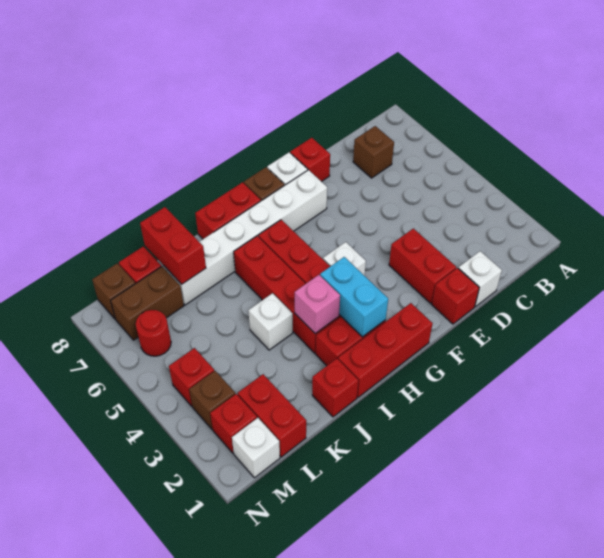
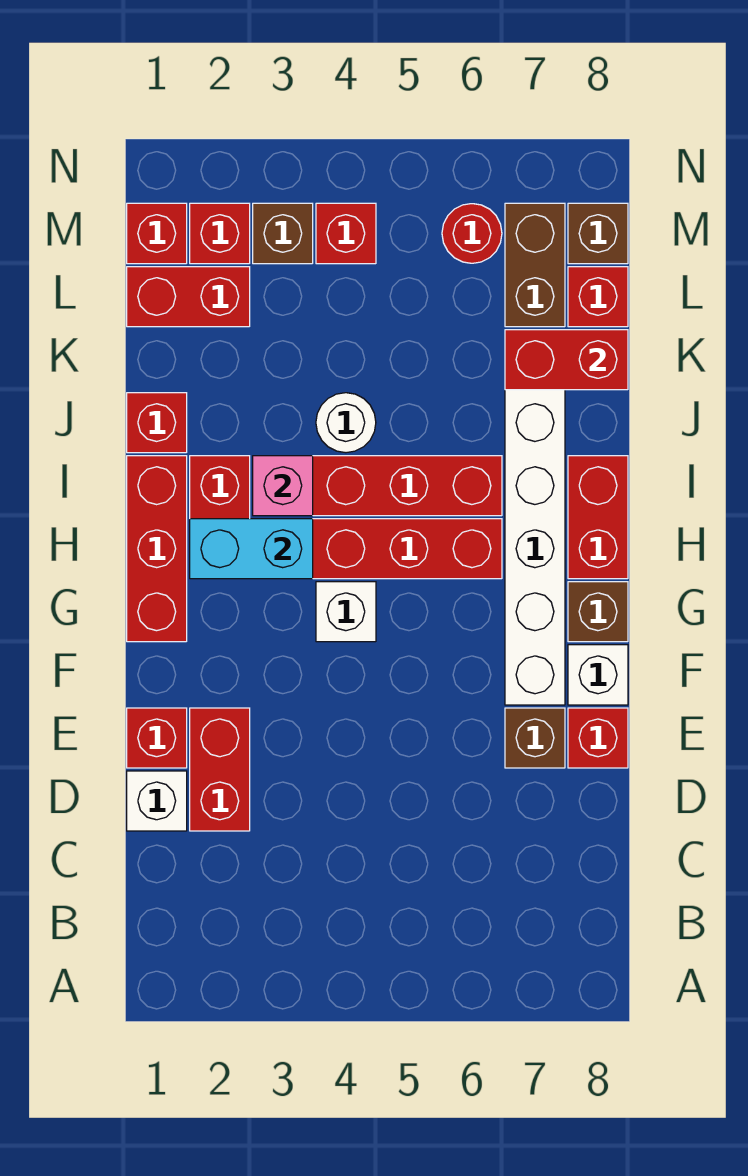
brown 1x1 brick [353,126,394,178] -> brown 1x1 brick moved to [505,708,565,768]
red 1x2 brick [389,228,456,303] -> red 1x2 brick turned to [190,708,250,831]
white 1x1 brick [248,293,293,350] -> white 1x1 round brick [316,393,376,453]
white 1x1 brick [232,418,280,478] -> red 1x1 brick [127,203,187,264]

